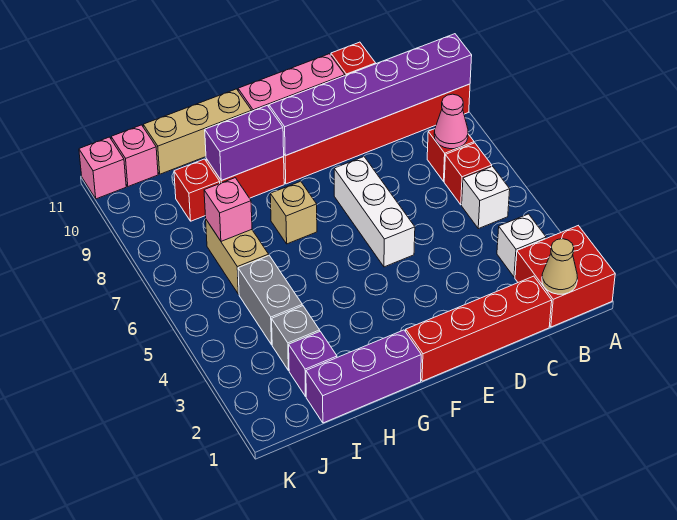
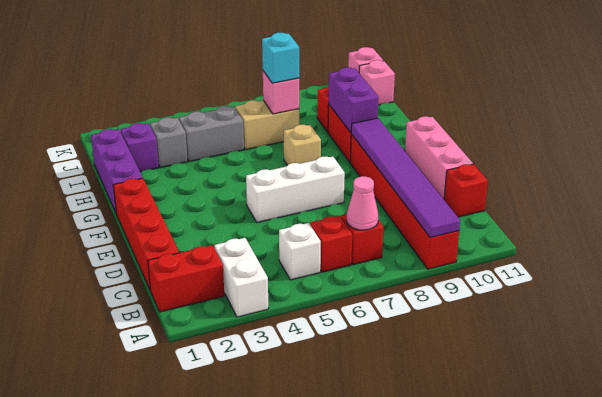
red 2x2 brick [515,226,615,327] -> red 1x2 brick [148,245,224,312]
purple 1x6 brick [269,34,472,156] -> purple 1x6 tile [351,118,460,238]
tan 1x1 cone [542,239,577,294] -> none
white 1x1 brick [497,214,546,277] -> white 1x2 brick [214,238,268,317]
tan 1x3 brick [143,89,251,174] -> none
none -> cyan 1x1 brick [262,33,299,83]

